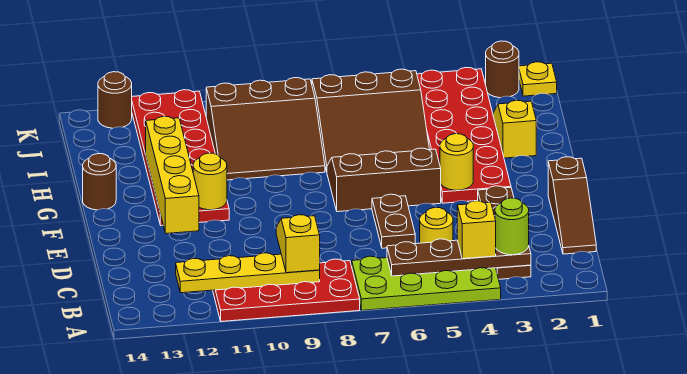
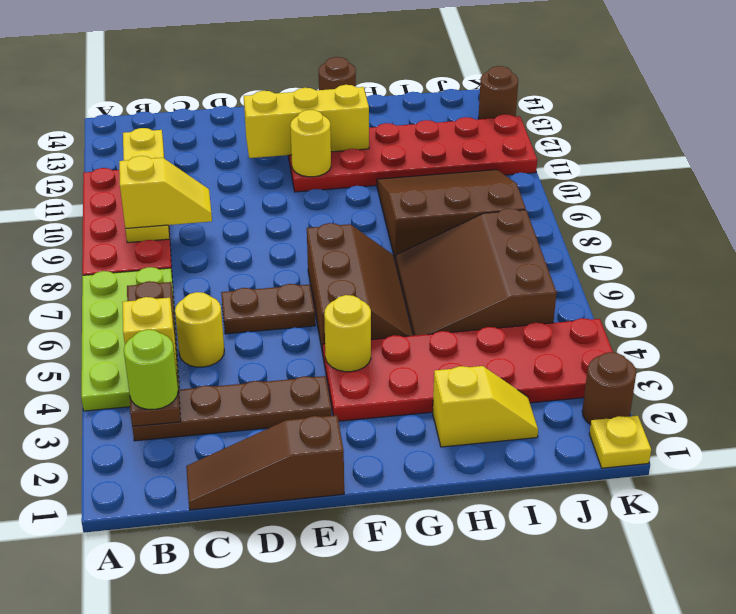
yellow 1x4 brick [146,116,199,233] -> yellow 1x3 brick [244,85,369,158]
brown 3x3 slope [206,78,325,180] -> brown 3x3 slope turned to [377,170,526,261]

